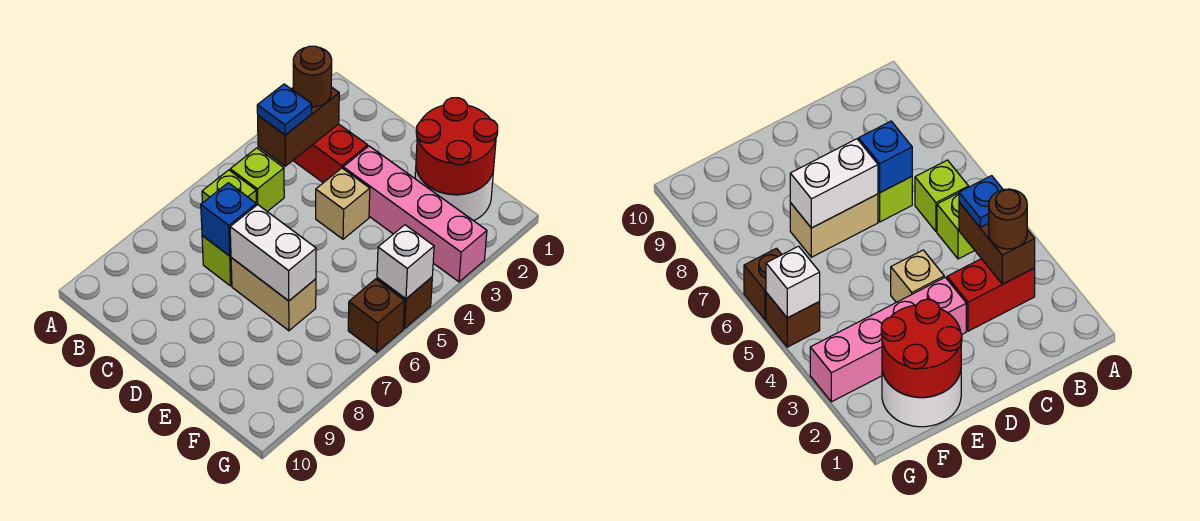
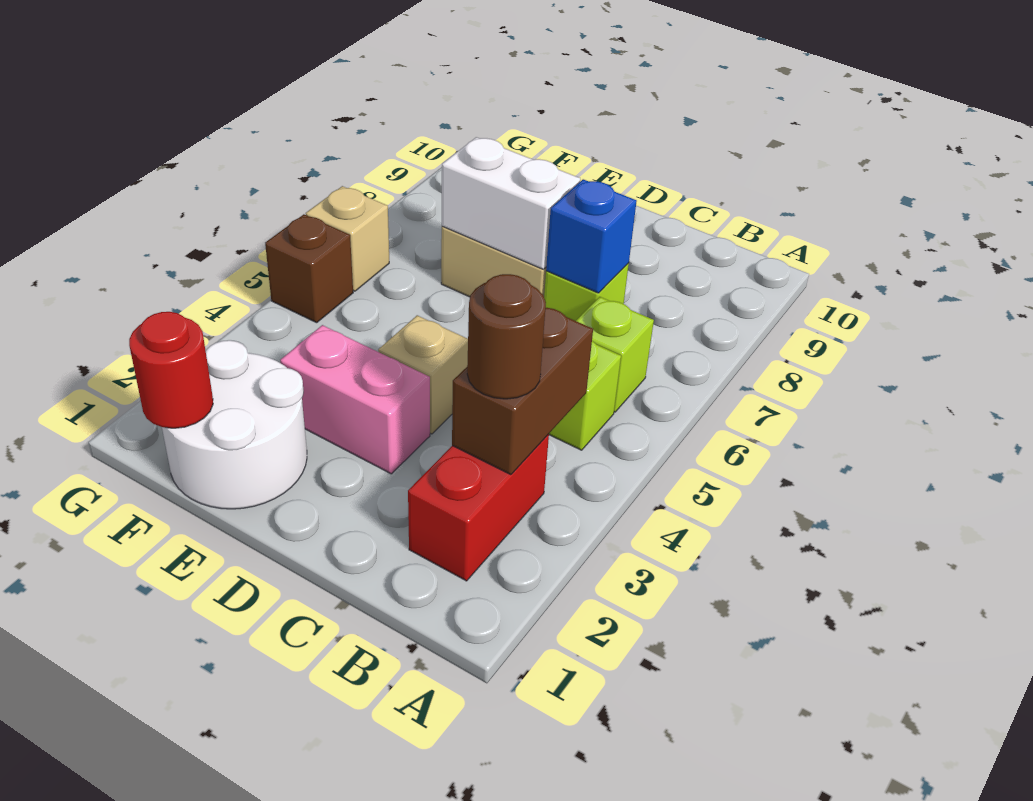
red 1x2 brick [293,124,368,183] -> red 1x2 brick turned to [408,434,549,581]
blue 1x1 plate [257,84,312,135] -> none
pink 1x4 brick [343,146,487,282] -> pink 1x2 brick [280,325,430,474]
red 2x2 round brick [416,98,498,195] -> red 1x1 round brick [129,312,213,428]
white 1x1 brick [377,225,434,299] -> none
brown 1x1 brick [348,279,405,352] -> tan 1x1 brick [306,186,389,291]

